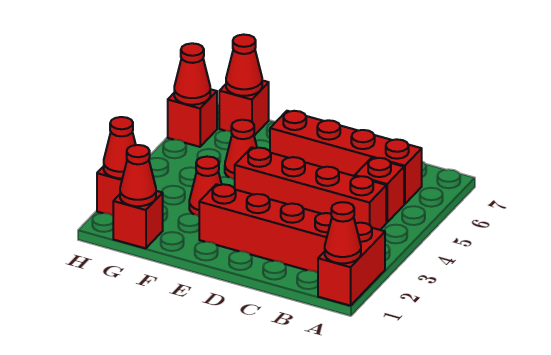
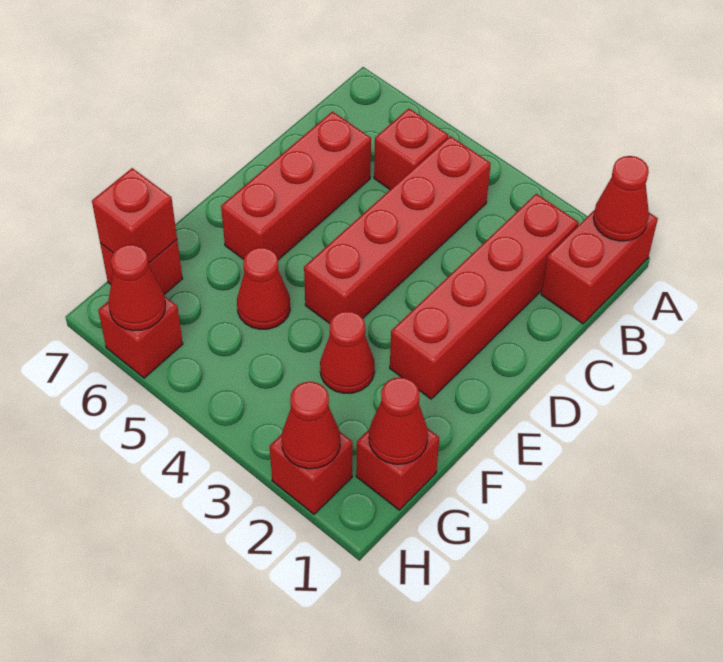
red 1x2 brick [318,223,385,306] -> red 1x2 brick turned to [541,210,658,324]
red 1x4 brick [270,111,422,204] -> red 1x3 brick [221,112,371,260]
red 1x1 cone [226,34,262,96] -> red 1x1 brick [92,168,177,263]

